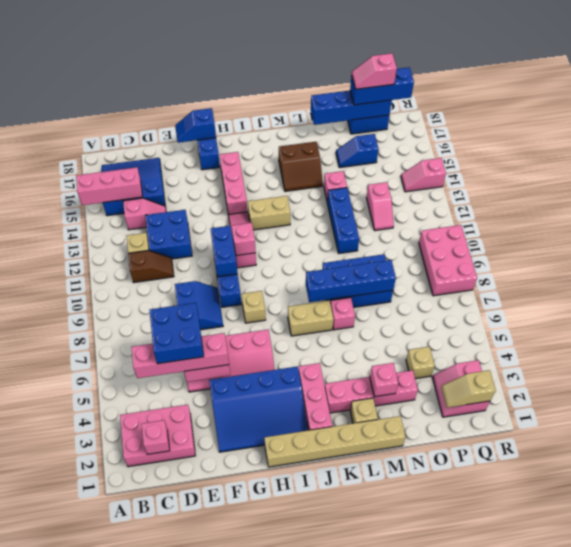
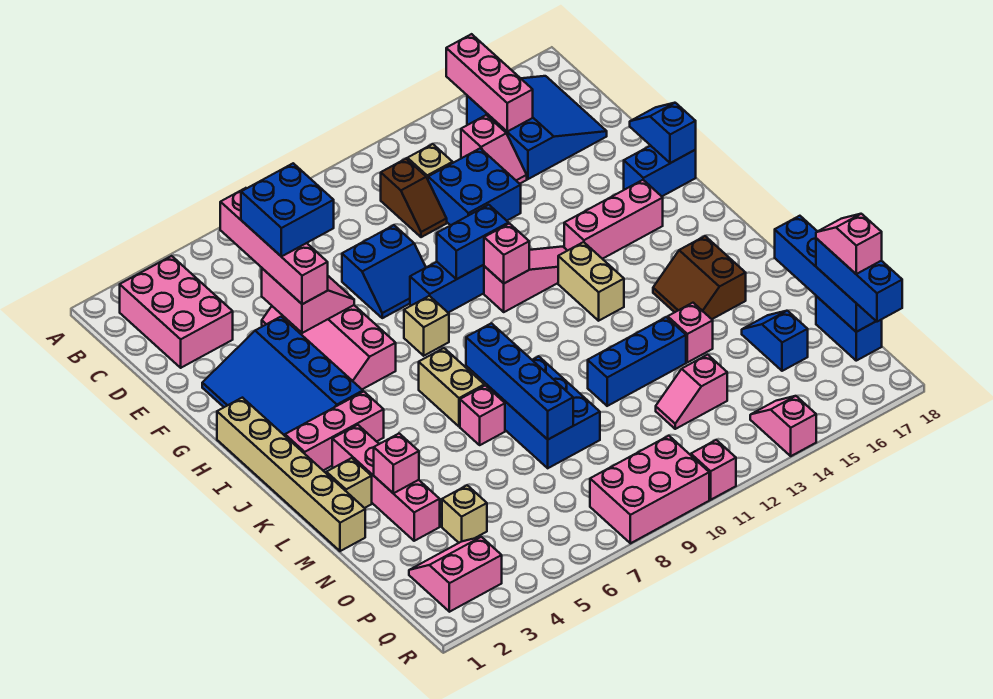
pink 1x1 brick [142,420,170,454] -> pink 1x1 brick moved to [691,440,736,500]
tan 1x2 slope [442,370,496,408] -> none

